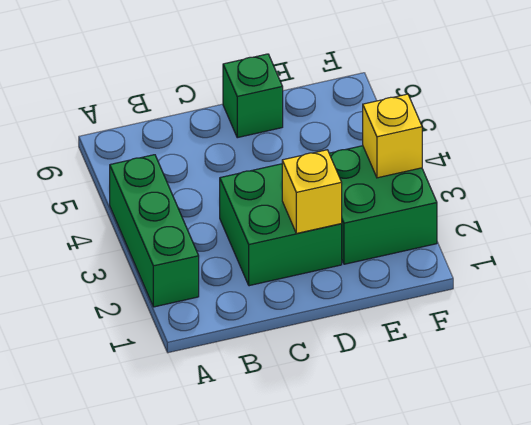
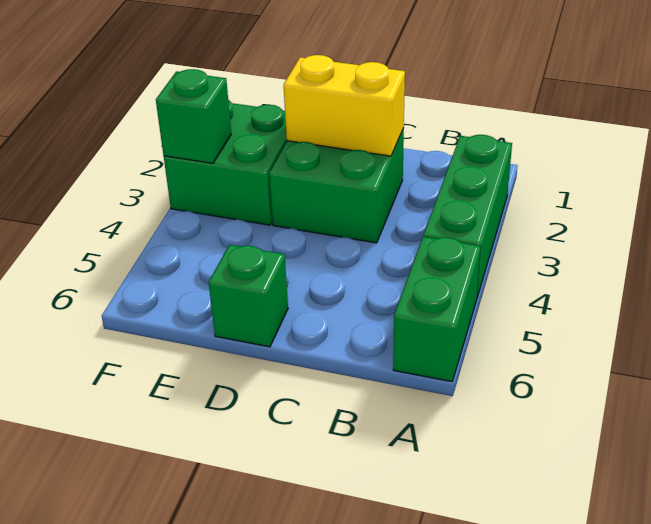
none -> green 1x2 brick [393,237,481,382]
yellow 1x1 brick [282,150,342,234] -> yellow 1x2 brick [284,55,405,156]
yellow 1x1 brick [363,94,422,178] -> green 1x1 brick [156,69,231,163]

